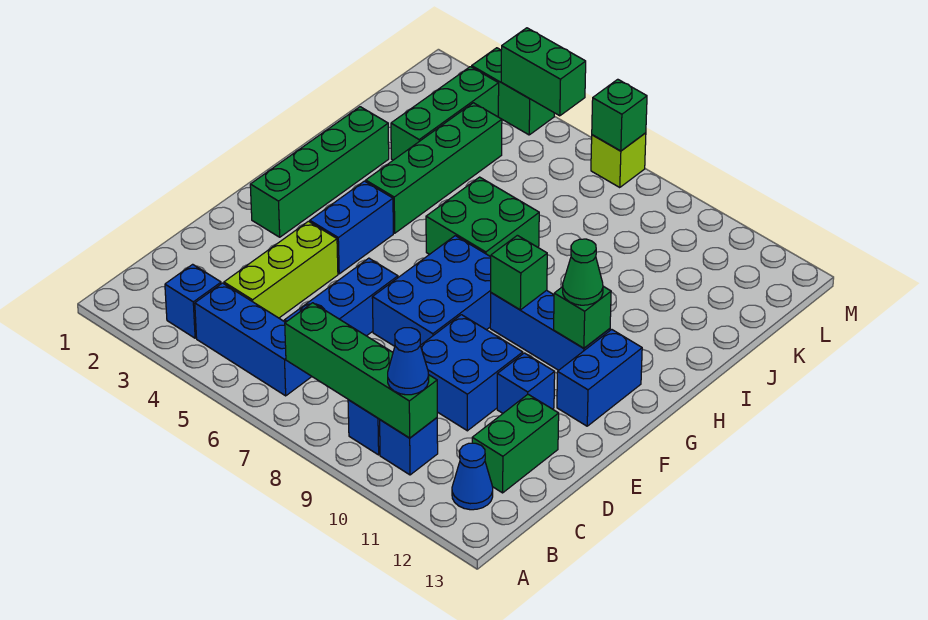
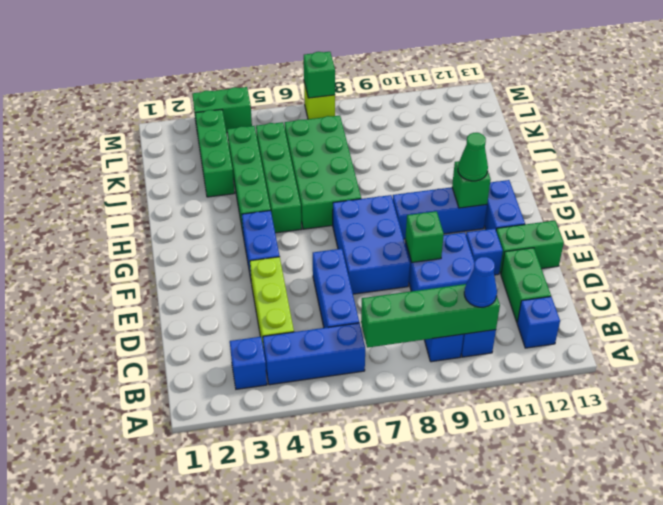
blue 1x1 cone [452,443,493,510] -> blue 1x1 brick [517,297,560,348]
green 1x4 brick [250,107,389,237] -> green 1x4 brick moved to [256,122,302,233]
green 1x1 brick [491,235,547,310] -> green 1x1 brick moved to [405,211,444,262]
green 2x2 brick [426,177,539,257] -> green 2x4 brick [285,116,361,229]
green 1x2 brick [501,28,586,116] -> green 1x2 brick moved to [496,221,564,274]

